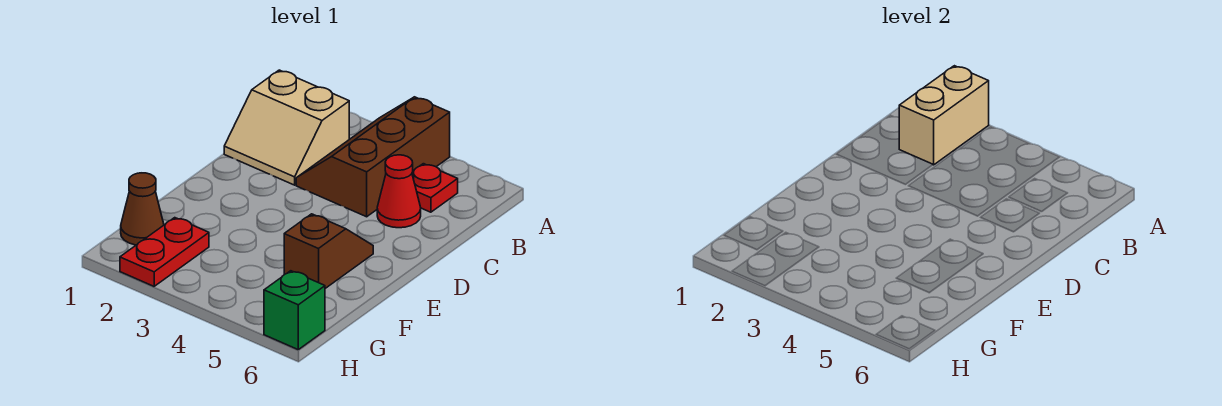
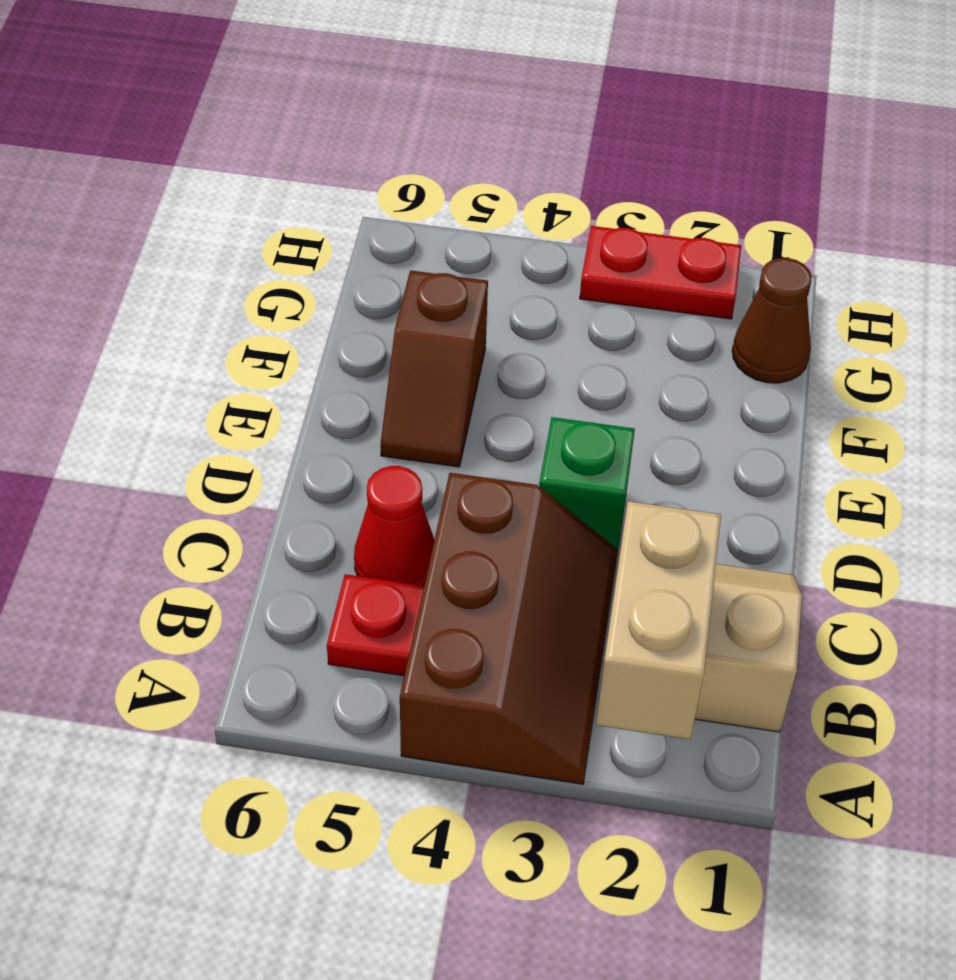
red 1x2 plate [120,218,209,286] -> red 1x2 plate turned to [580,226,741,319]
green 1x1 brick [264,271,325,349] -> green 1x1 brick moved to [539,417,635,549]

